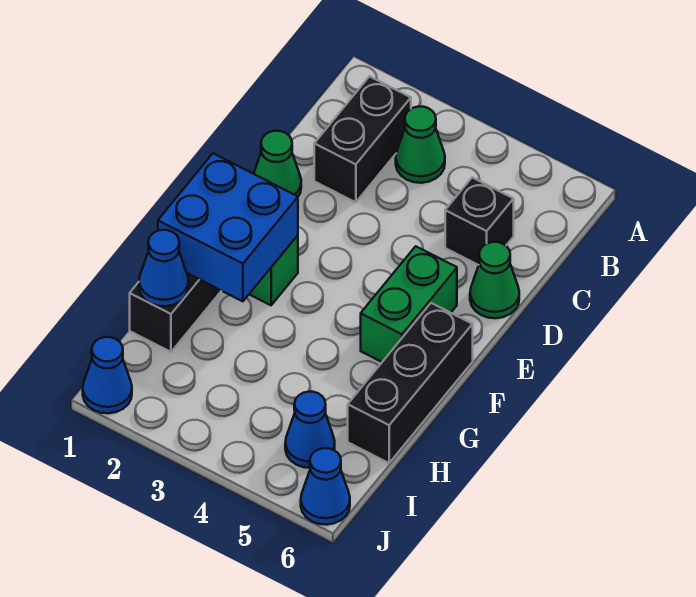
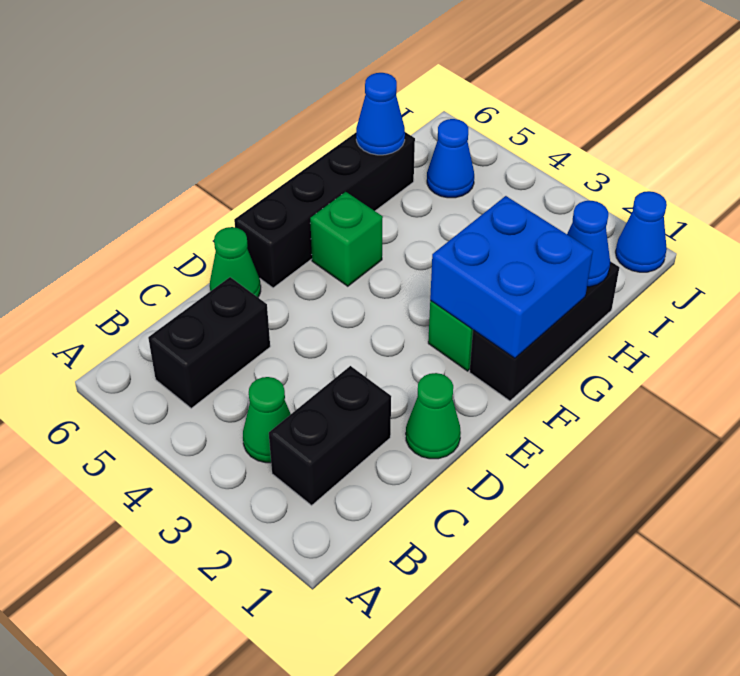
black 1x1 brick [445,178,514,265] -> black 1x2 brick [148,277,270,408]
green 1x2 brick [361,246,457,362] -> green 1x1 brick [310,192,383,286]
black 1x3 brick [348,303,473,463] -> black 1x4 brick [234,132,415,288]
blue 1x1 cone [301,448,350,525] -> blue 1x1 cone moved to [356,73,405,155]

